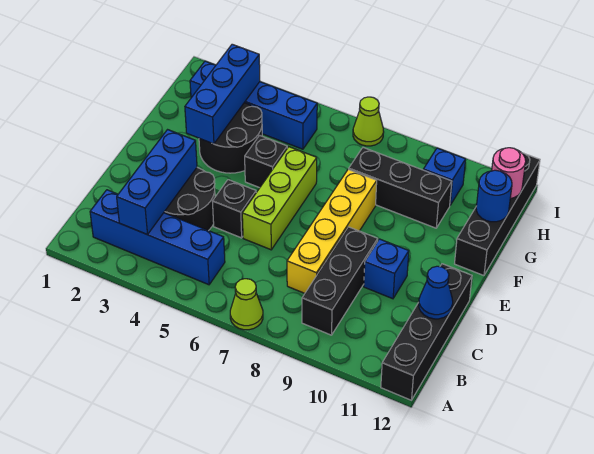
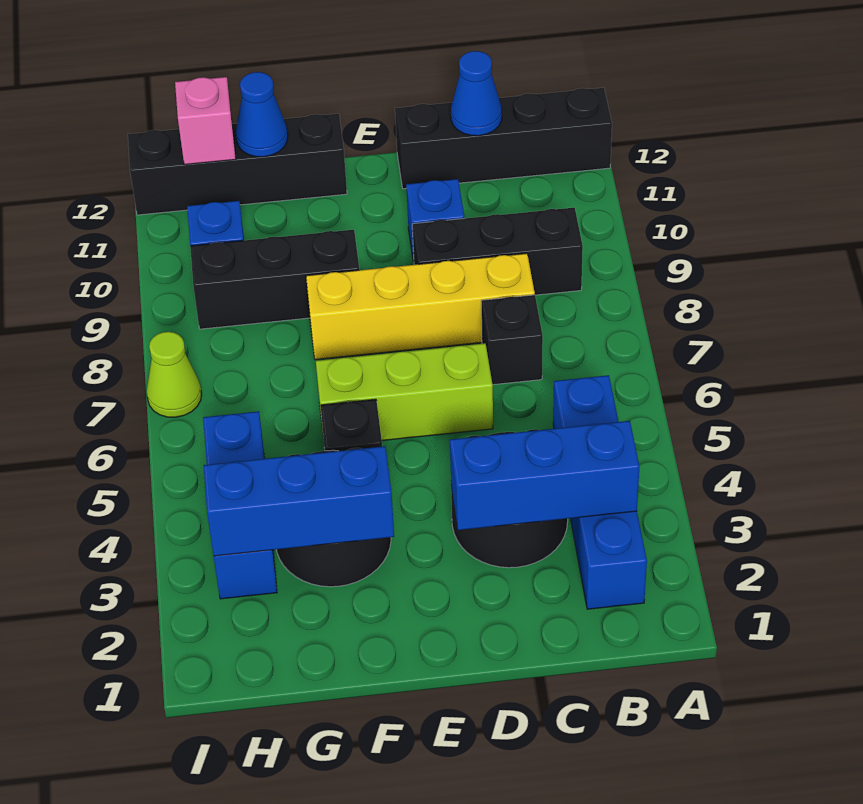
lime 1x1 cone [230,279,263,330] -> none
black 1x1 brick [212,180,256,238] -> black 1x1 brick moved to [481,295,543,385]
black 1x3 brick [349,148,452,228] -> black 1x3 brick turned to [190,230,359,329]
blue 1x1 round brick [476,170,512,222] -> blue 1x1 cone [236,72,288,157]
blue 1x4 brick [190,61,317,149] -> blue 1x3 brick [203,411,277,599]
pink 1x1 round brick [492,148,526,199] -> pink 1x1 brick [175,77,236,165]

